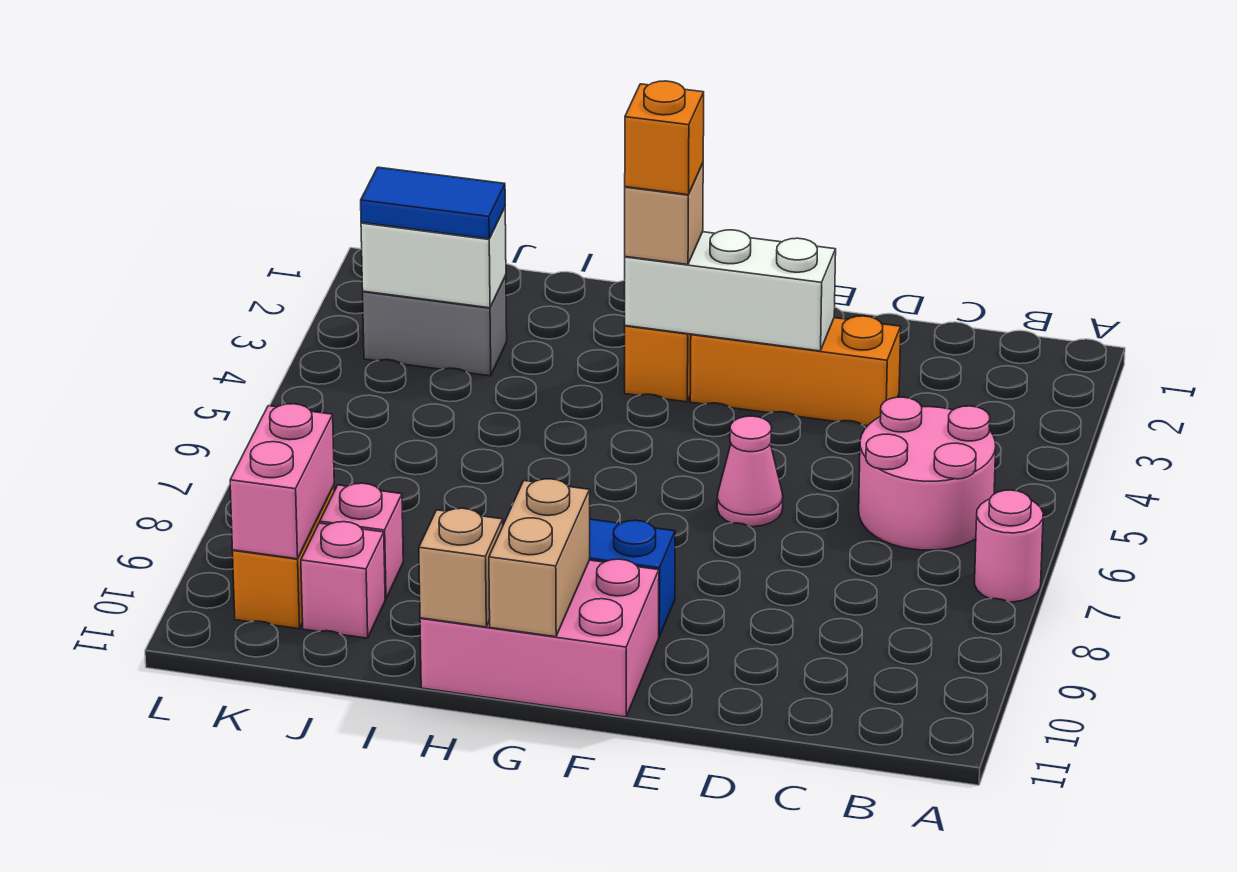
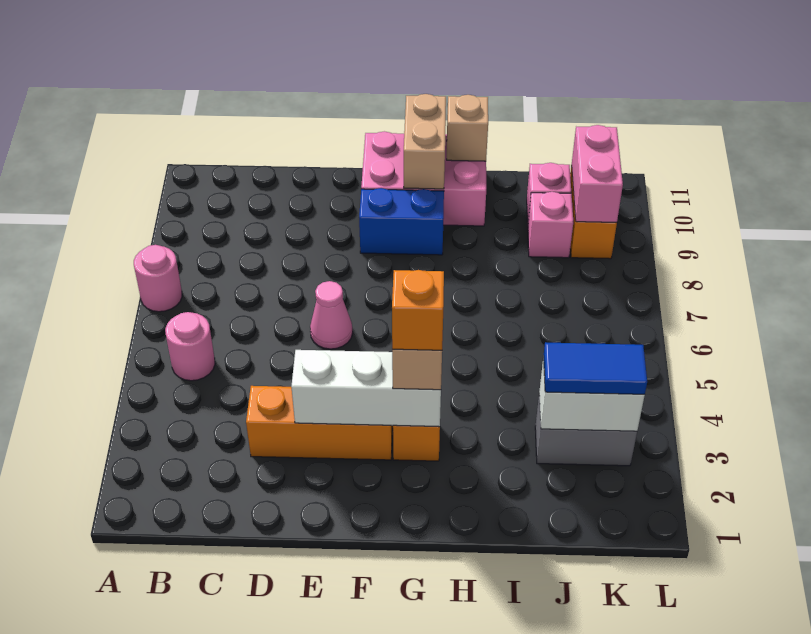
pink 2x2 round brick [859,397,996,550] -> pink 1x1 round brick [165,312,215,381]

